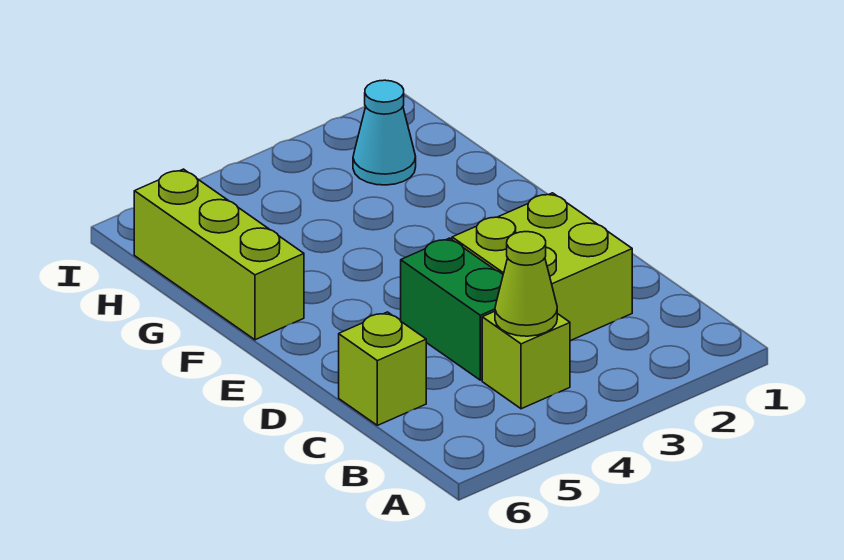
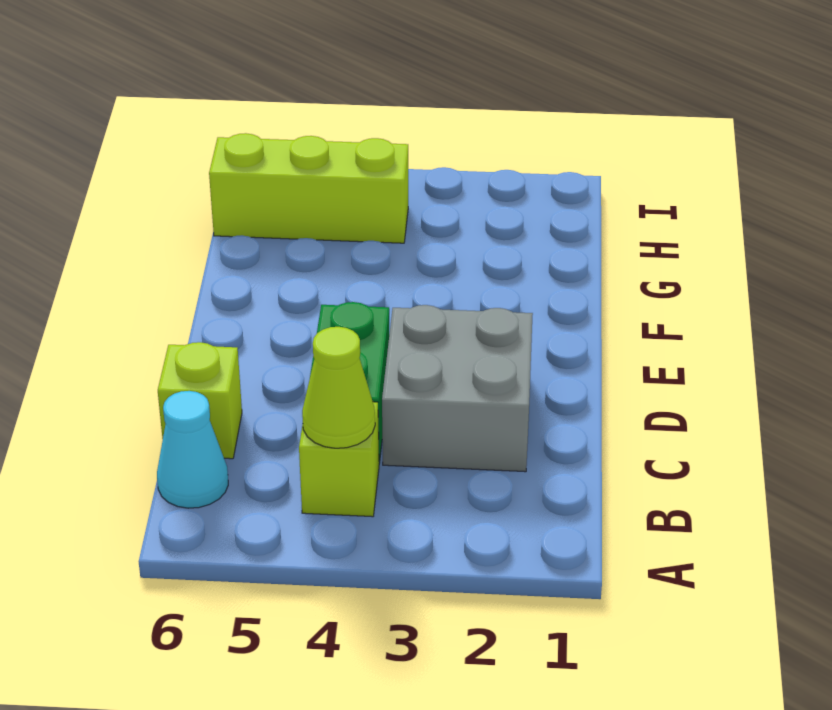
lime 2x2 brick [452,193,632,341] -> grey 2x2 brick [382,305,533,472]
lime 1x3 brick [134,169,304,340] -> lime 1x3 brick turned to [209,133,408,243]
cyan 1x1 cone [353,80,416,185] -> cyan 1x1 cone moved to [157,391,228,508]

